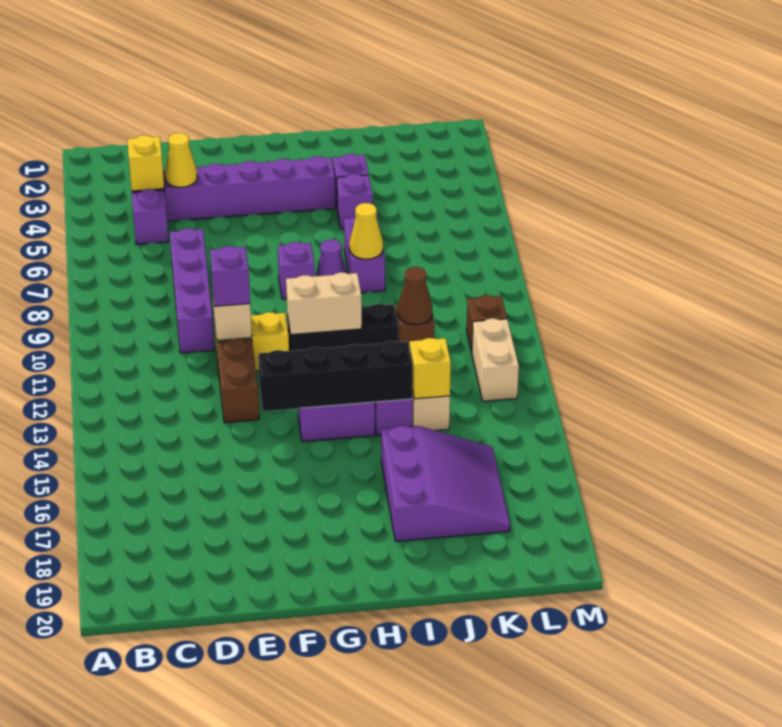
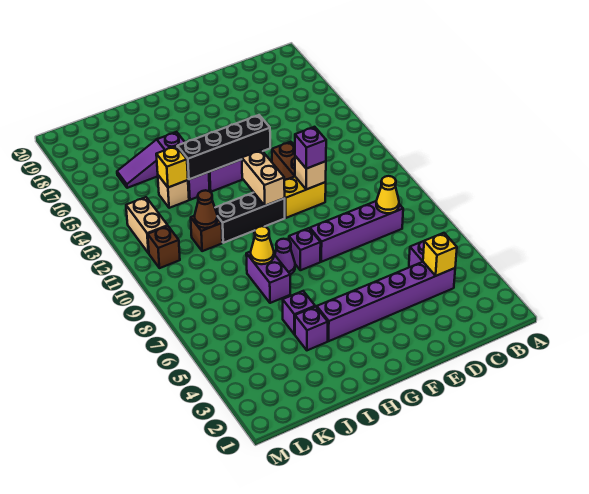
yellow 1x1 cone [165,133,197,187] -> yellow 1x1 cone moved to [376,176,399,213]
purple 1x4 brick [170,228,214,353] -> purple 1x4 brick turned to [310,201,403,262]
tan 1x2 brick [286,272,362,335] -> tan 1x2 brick turned to [241,150,285,206]
purple 3x3 slope [381,426,510,541] -> purple 1x3 slope [117,132,185,188]

